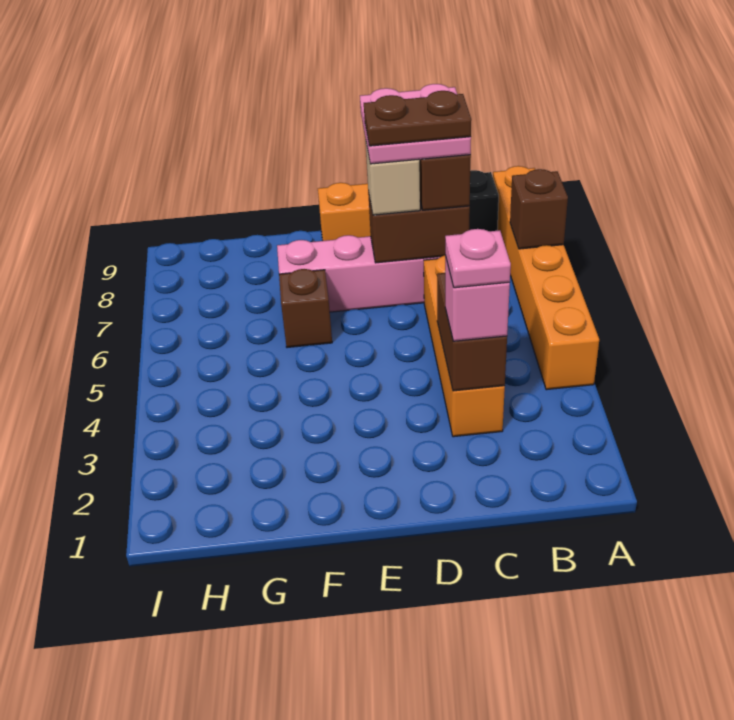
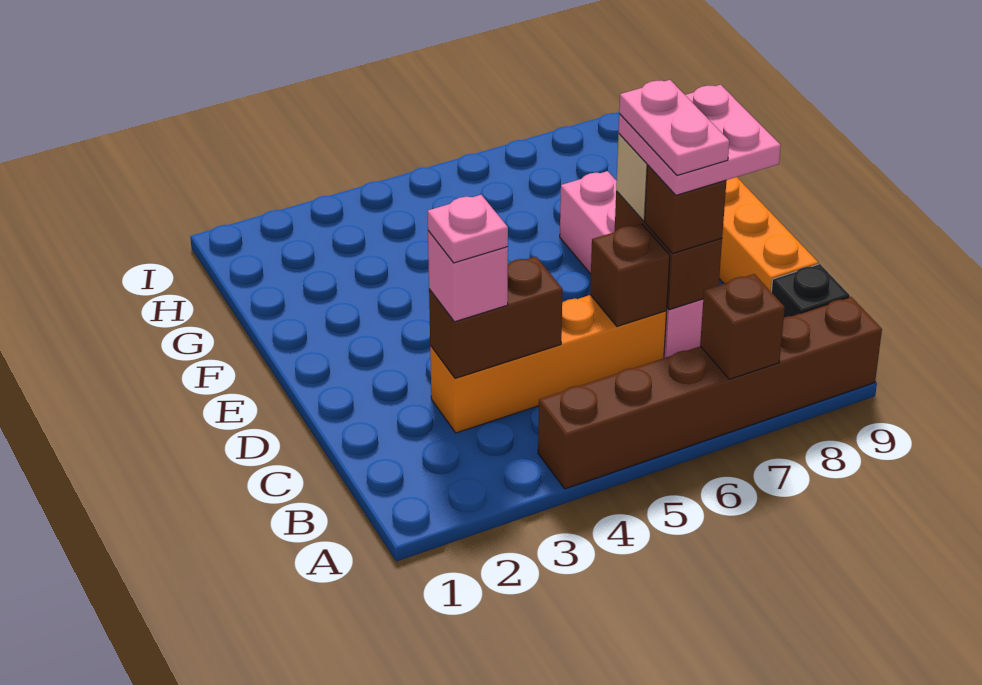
orange 1x6 brick [493,166,599,390] -> brown 1x6 brick [538,297,882,489]
brown 1x2 plate [364,91,471,146] -> pink 1x2 plate [619,80,729,175]
brown 1x1 brick [279,269,332,348] -> brown 1x1 brick moved to [590,224,670,326]

